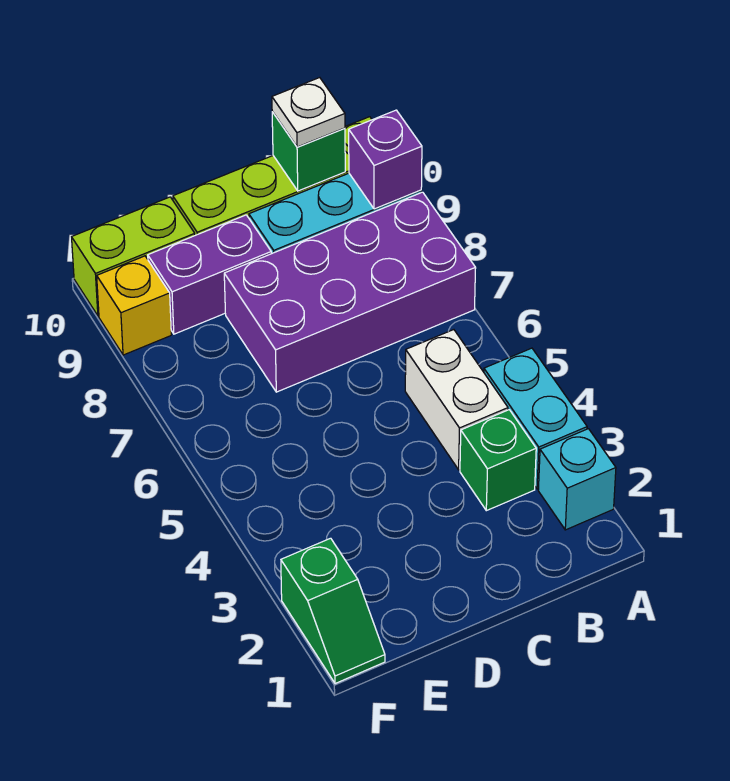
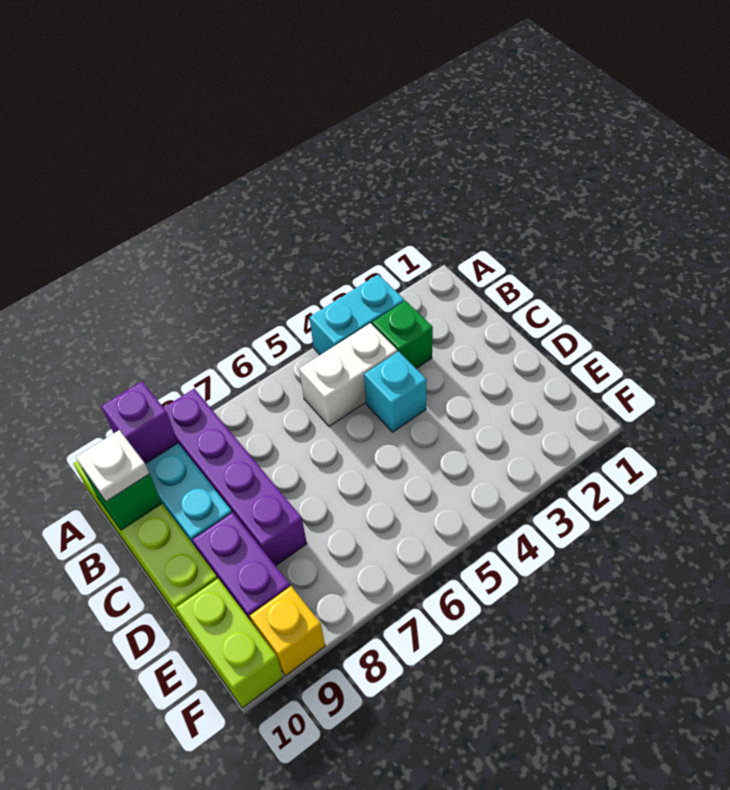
cyan 1x1 brick [538,429,616,530] -> cyan 1x1 brick moved to [364,351,427,432]
purple 2x4 brick [224,192,476,392] -> purple 1x4 brick [164,389,307,566]
green 1x2 slope [281,538,385,684] -> none

